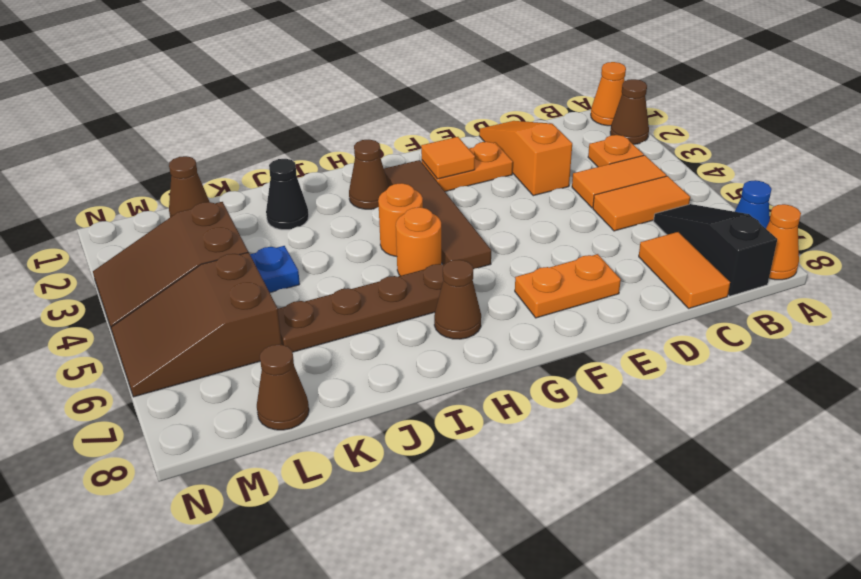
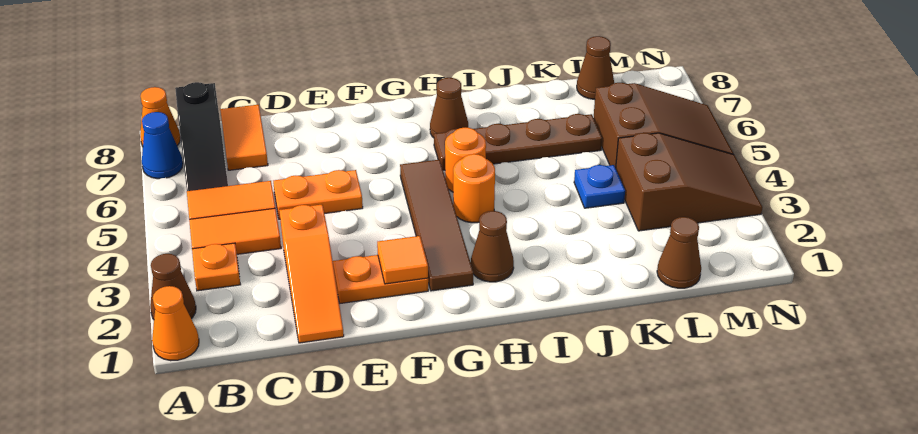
orange 1x2 plate [515,254,621,318] -> orange 1x2 plate moved to [273,170,363,219]
black 1x1 cone [266,159,309,230] -> none

